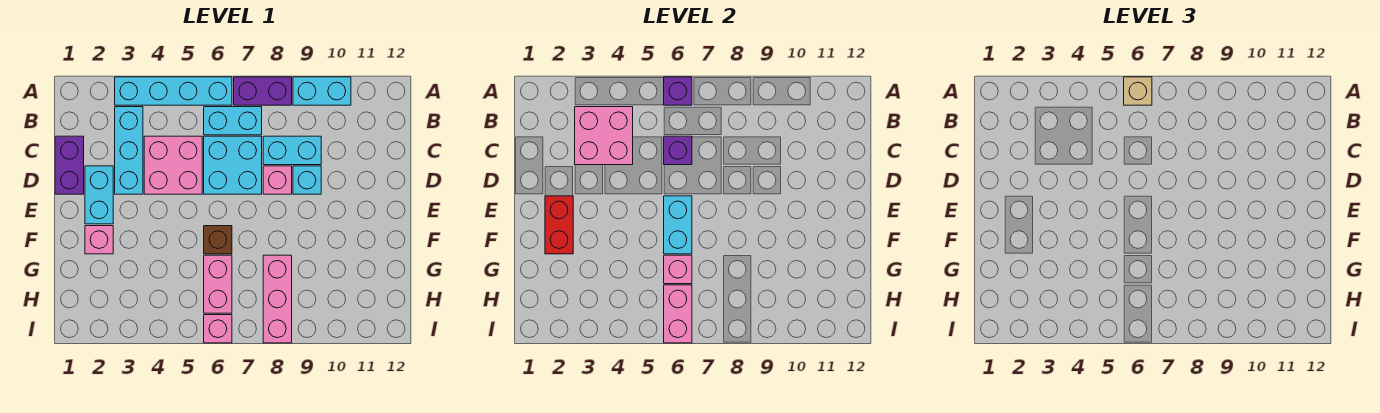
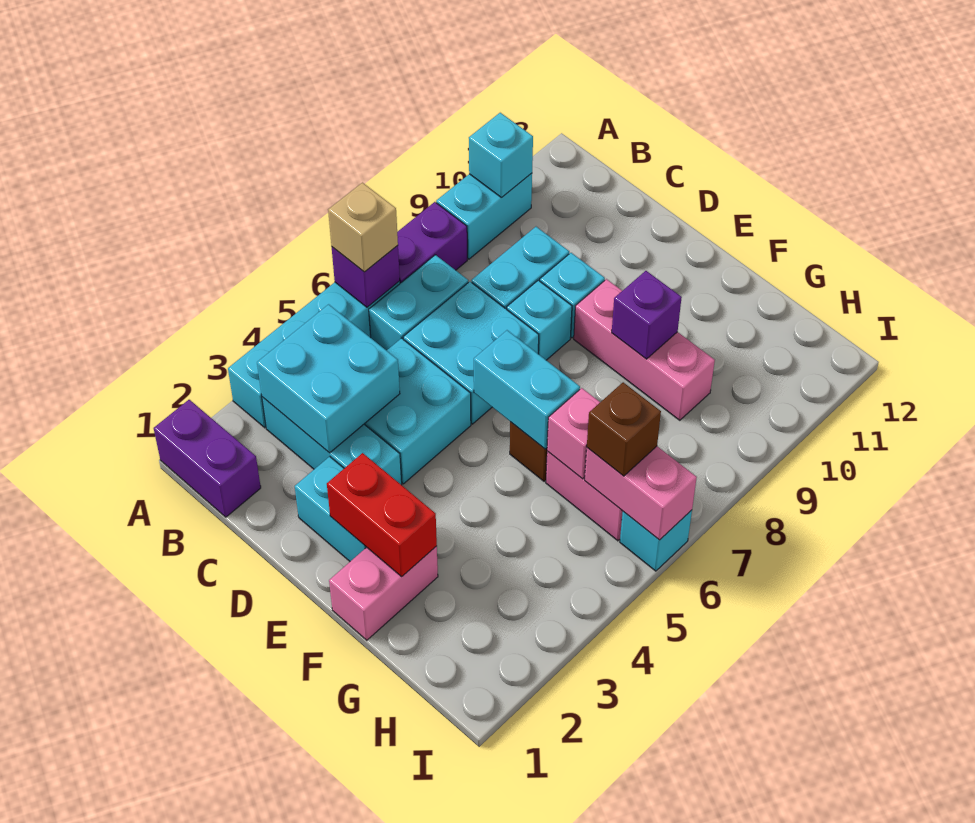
none -> cyan 1x1 brick [469,113,533,197]
pink 2x2 brick [575,107,633,165] -> cyan 2x2 brick [257,304,400,453]
purple 1x2 brick [55,136,84,194] -> purple 1x2 brick moved to [154,400,261,517]
pink 2x2 brick [144,136,202,194] -> cyan 2x2 brick [364,338,471,484]
purple 1x1 brick [664,136,692,165] -> purple 1x1 brick moved to [612,271,682,359]
pink 1x1 brick [263,166,292,194] -> cyan 1x1 brick [507,280,572,360]
pink 1x1 brick [85,226,113,254] -> pink 1x2 brick [329,546,438,640]
pink 1x3 brick [263,255,292,343] -> pink 1x3 brick moved to [574,279,715,420]
none -> brown 1x1 brick [587,382,661,476]
pink 1x1 brick [204,315,232,343] -> cyan 1x1 brick [620,510,692,571]

